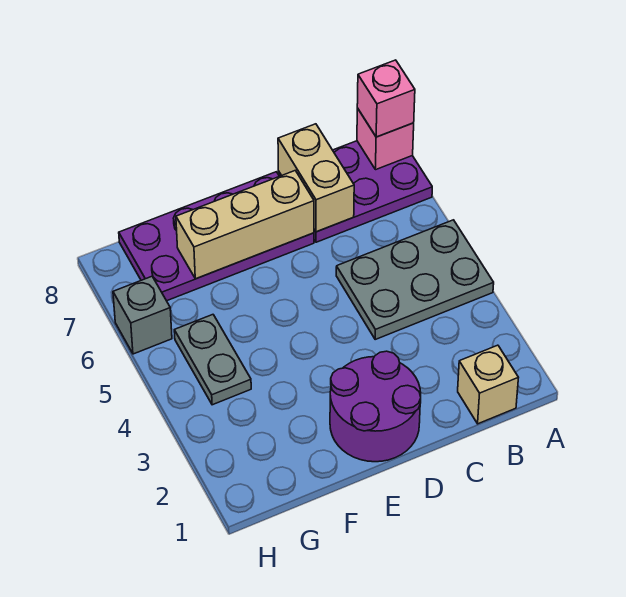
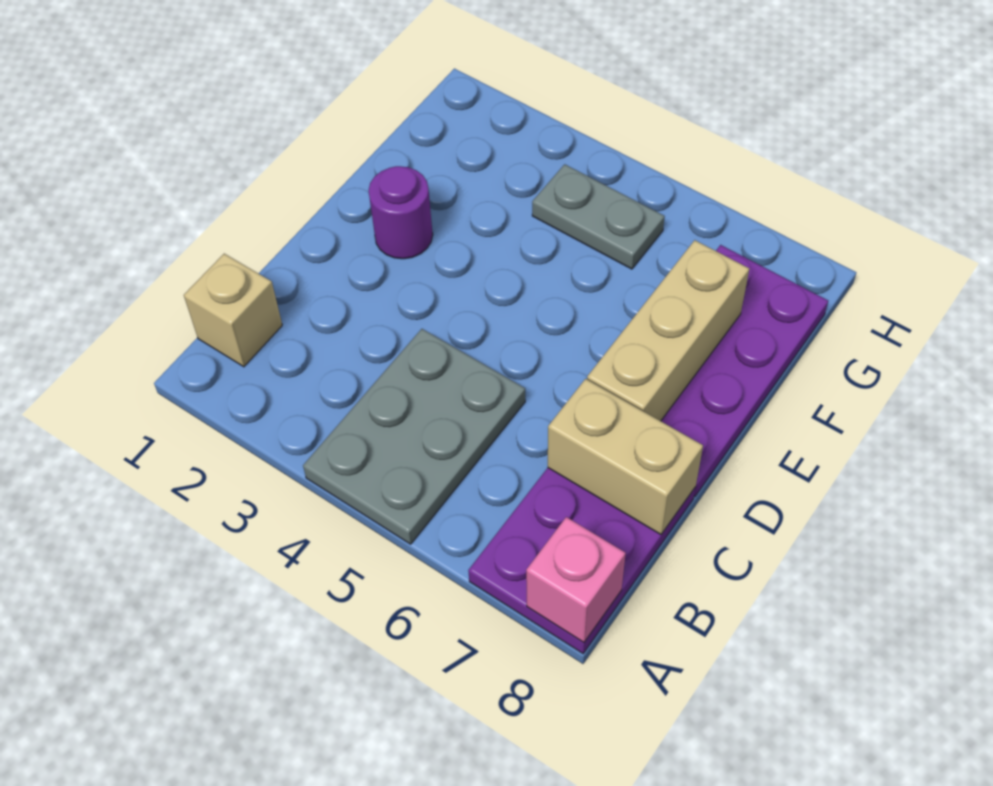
pink 1x1 brick [357,60,415,137] -> none
purple 2x2 round brick [330,351,421,462] -> purple 1x1 round brick [368,166,433,259]
grey 1x1 brick [113,276,172,354] -> none

